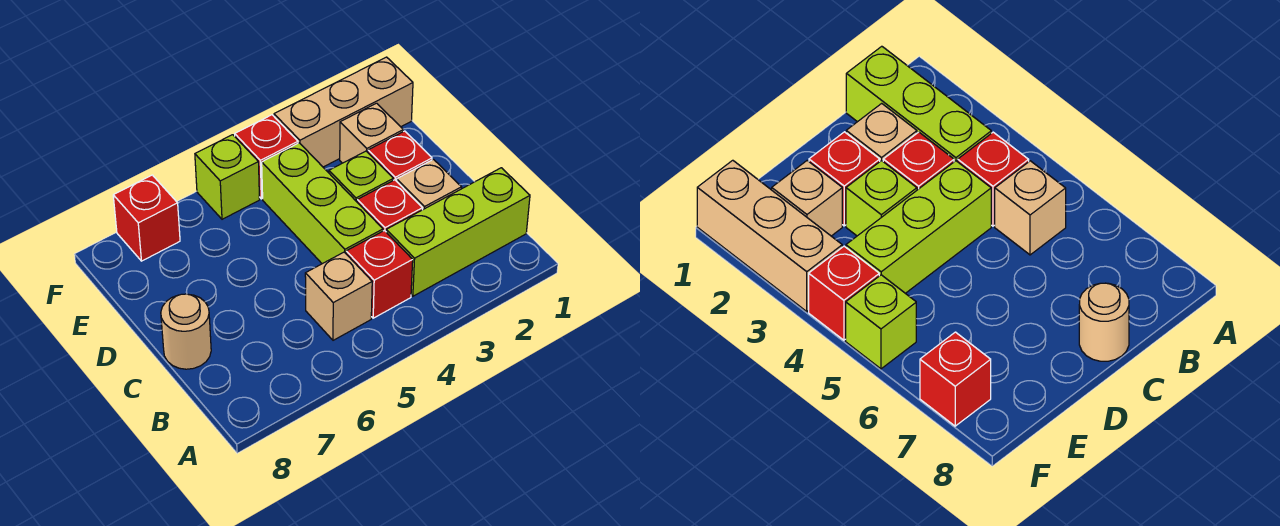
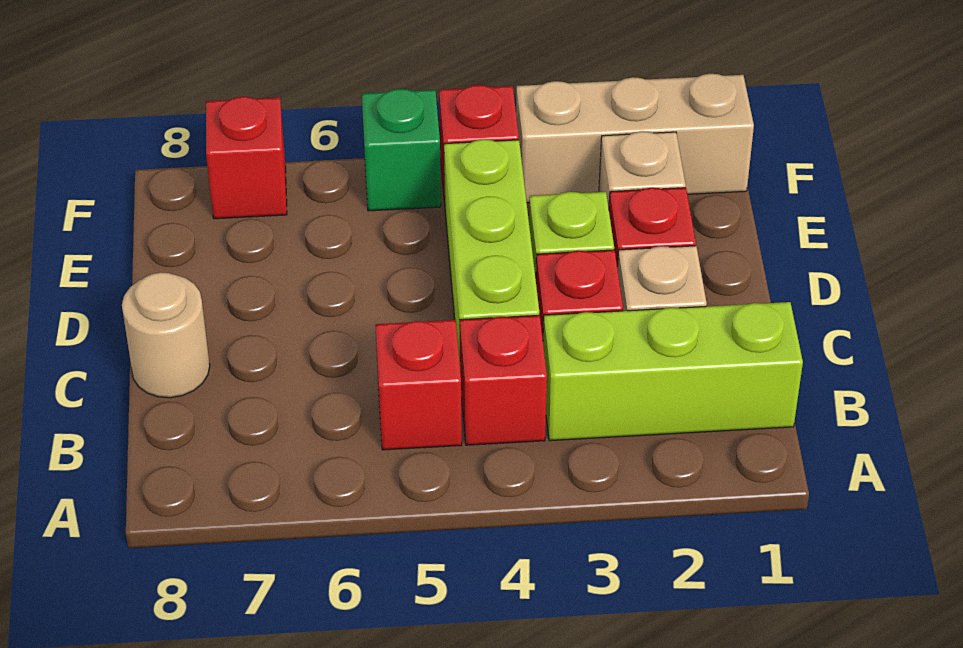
tan 1x1 brick [305,252,372,340] -> red 1x1 brick [375,320,462,450]
lime 1x1 brick [195,135,260,219] -> green 1x1 brick [362,89,441,211]

